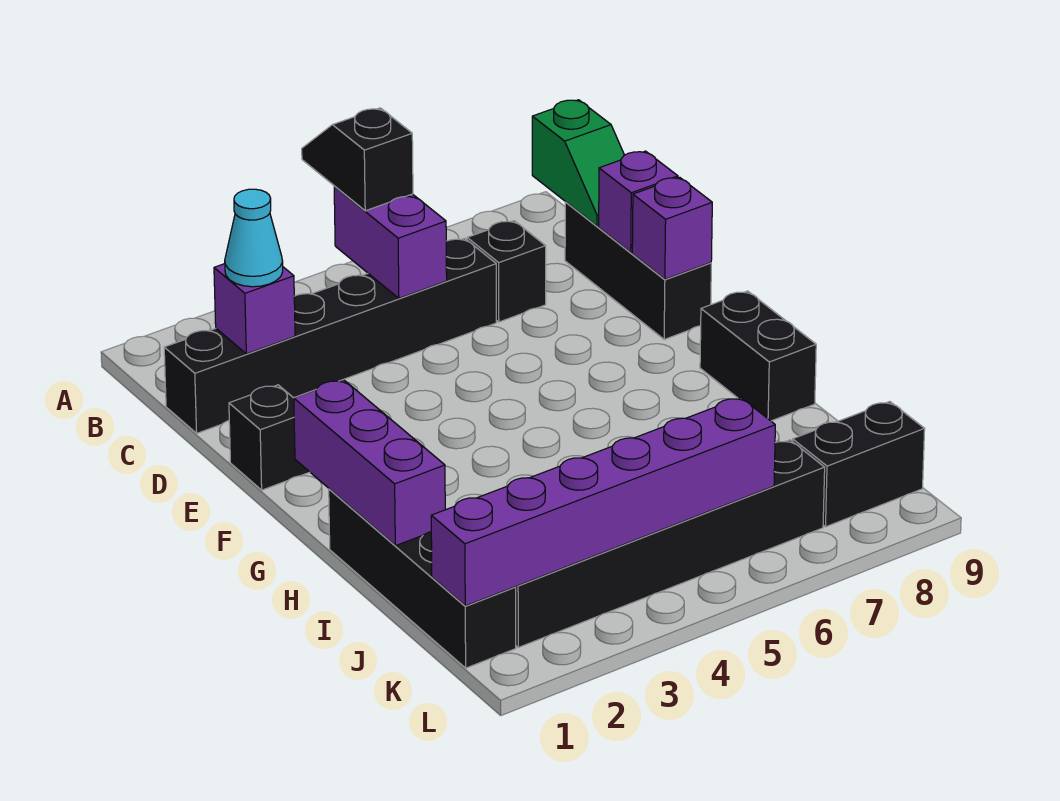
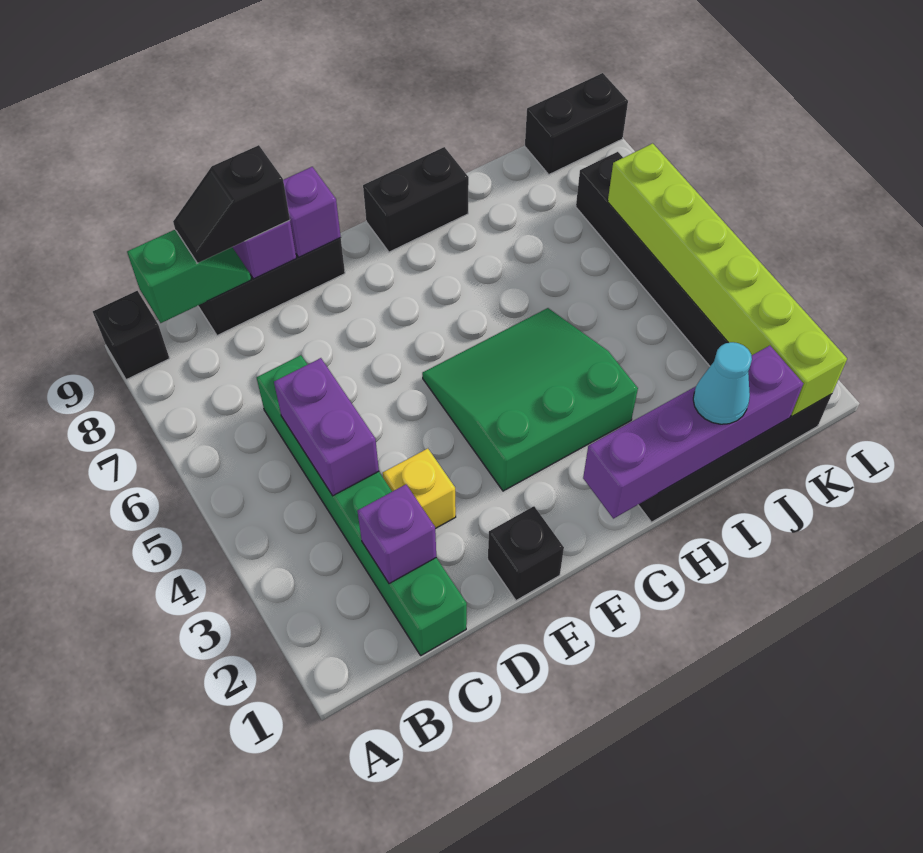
black 1x2 slope [302,108,413,211] -> black 1x2 slope moved to [173,145,290,263]
purple 1x2 brick [334,187,447,298] -> purple 1x2 brick turned to [274,358,379,496]
black 1x6 brick [164,238,496,433] -> green 1x6 brick [257,355,467,655]
cyan 1x1 cone [225,189,283,287] -> cyan 1x1 cone moved to [693,342,752,424]
black 1x1 brick [467,221,546,322] -> black 1x1 brick moved to [93,291,170,380]
none -> yellow 1x1 brick [383,449,456,529]
none -> green 3x3 slope [422,308,638,491]
purple 1x3 brick [294,380,445,546] -> purple 1x4 brick [583,346,803,519]
purple 1x6 brick [431,397,775,606] -> lime 1x6 brick [608,143,847,416]
black 1x2 brick [793,402,925,527] -> black 1x2 brick turned to [525,73,628,174]

